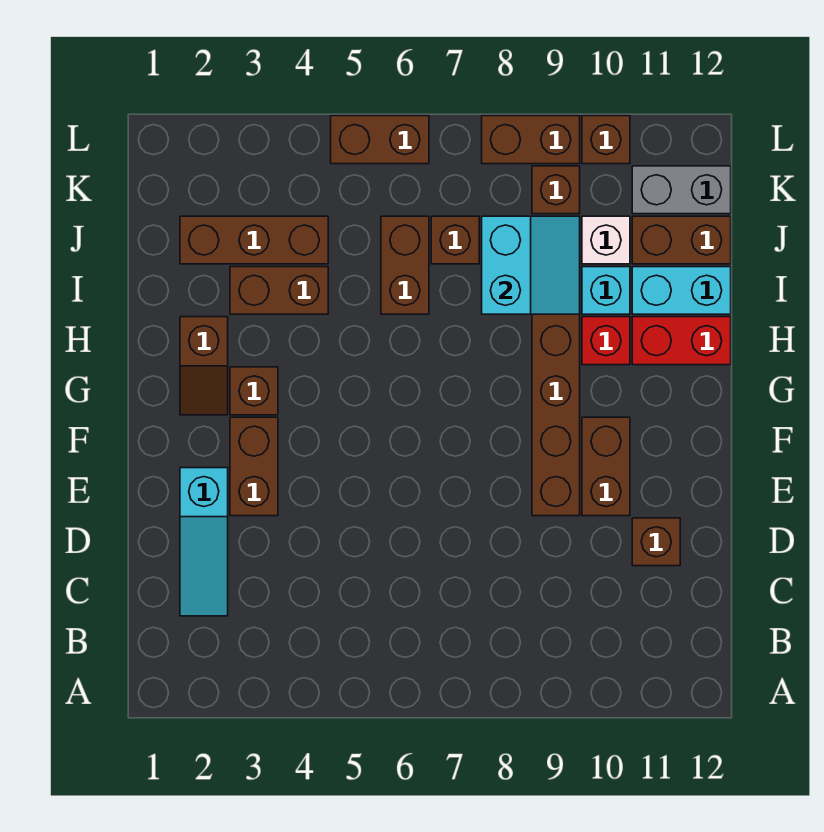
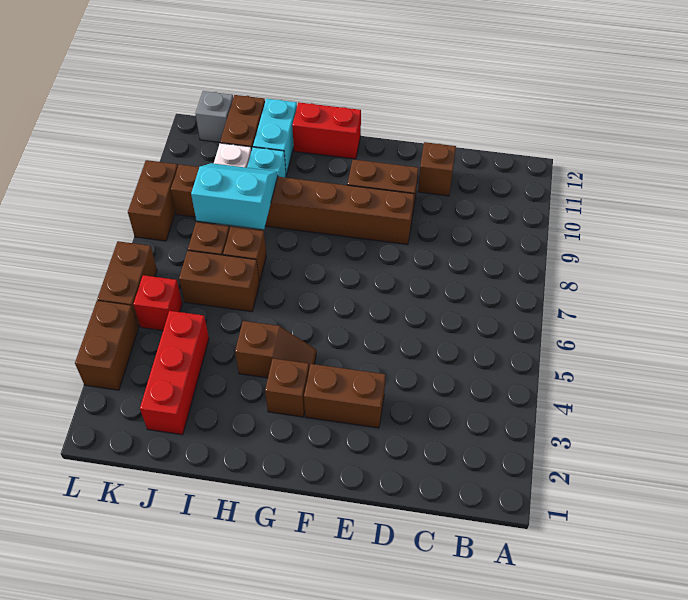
cyan 1x3 slope [180,468,228,616] -> none
brown 1x2 slope [180,317,228,415] -> brown 1x2 slope moved to [235,321,316,378]
red 1x1 brick [582,317,630,365] -> red 1x1 brick moved to [133,275,182,331]
red 1x2 brick [632,317,731,365] -> red 1x2 brick turned to [292,102,361,159]
brown 1x2 brick [230,267,328,314] -> brown 1x2 brick moved to [75,301,138,390]
brown 1x3 brick [180,216,328,264] -> red 1x3 brick [140,311,209,435]
grey 1x2 brick [632,166,731,214] -> grey 1x1 brick [195,91,233,142]
brown 1x1 brick [582,116,630,164] -> brown 1x1 brick moved to [223,227,266,282]

